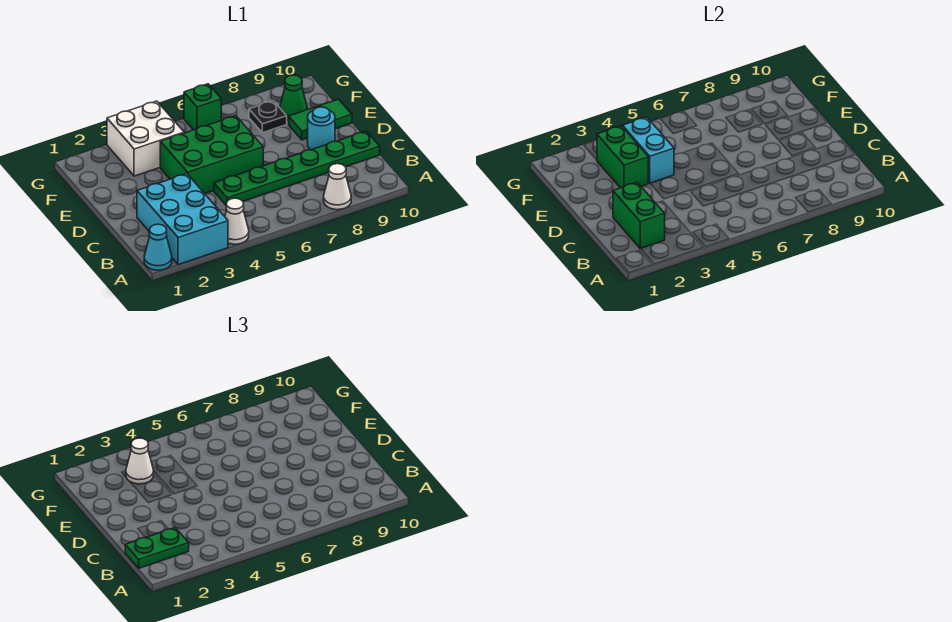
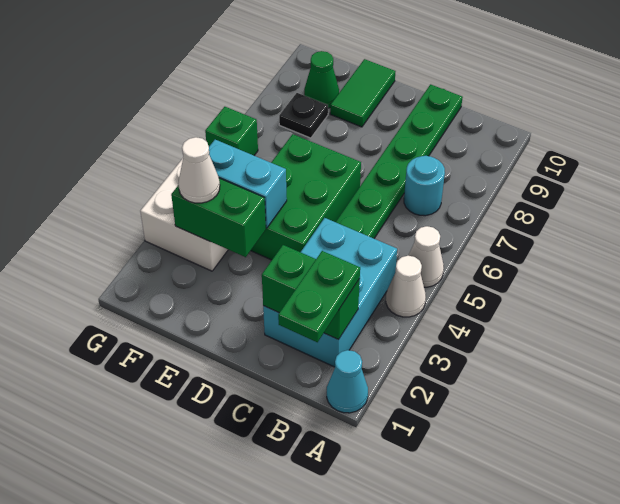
cyan 2x3 brick [137,174,228,265] -> cyan 2x3 brick turned to [263,218,397,367]
white 1x1 cone [324,164,351,210] -> white 1x1 cone moved to [408,226,444,287]
cyan 1x1 round brick [308,107,335,150] -> cyan 1x1 round brick moved to [404,156,445,216]

